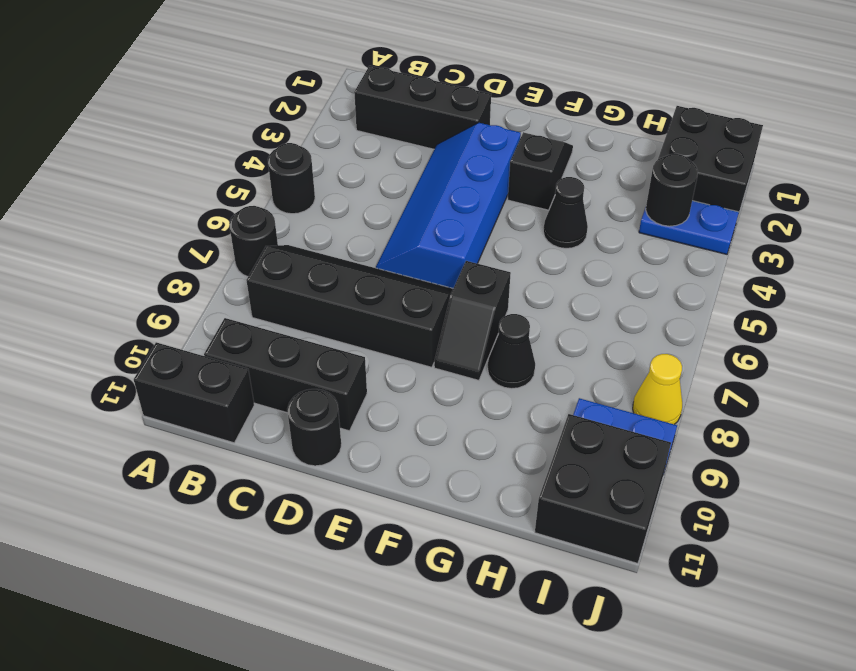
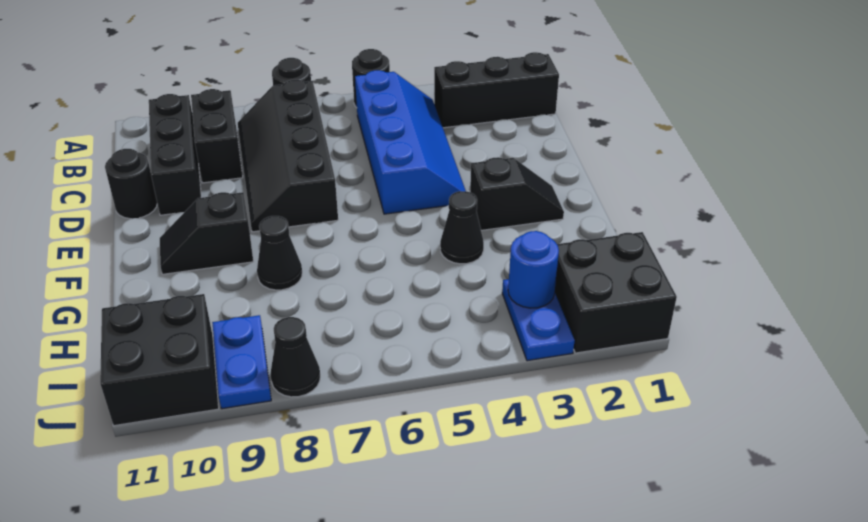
black 1x2 brick [134,342,254,443] -> black 1x2 brick moved to [191,89,243,183]
black 1x3 brick [354,66,491,149] -> black 1x3 brick turned to [434,52,559,128]
black 2x4 slope [246,245,453,367] -> black 2x4 slope turned to [238,80,338,232]
blue 2x4 slope [376,123,521,288] -> blue 2x4 slope turned to [355,70,466,214]
black 1x2 slope [434,261,511,380] -> black 1x2 slope moved to [160,192,254,274]
black 1x1 round brick [646,154,698,226] -> blue 1x1 round brick [508,231,559,308]
yellow 1x1 cone [633,354,682,424] -> black 1x1 cone [271,317,320,397]

